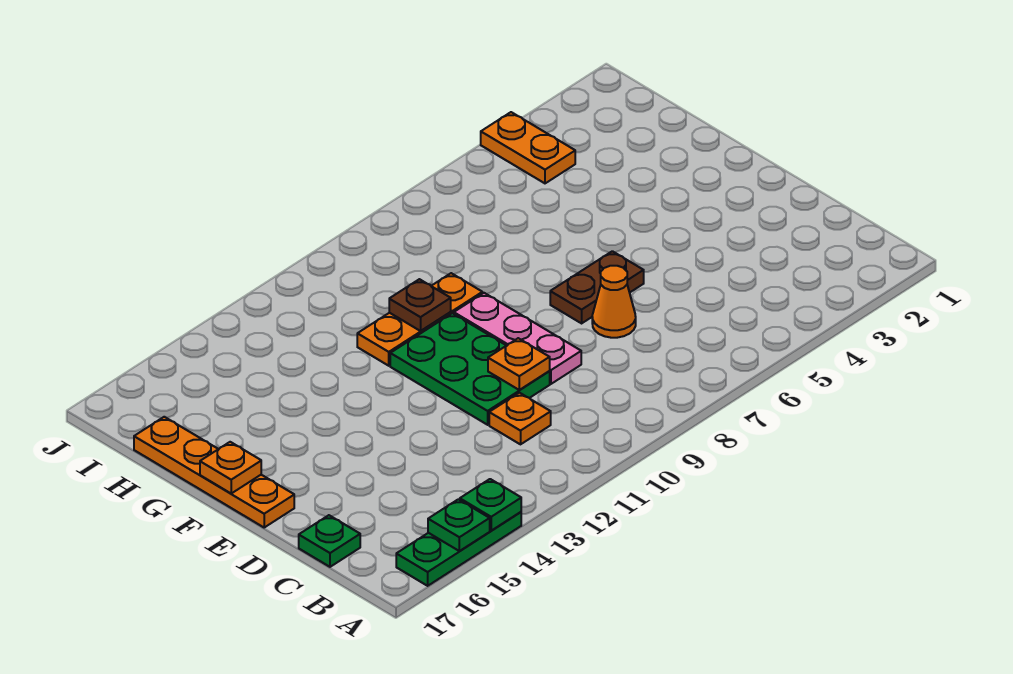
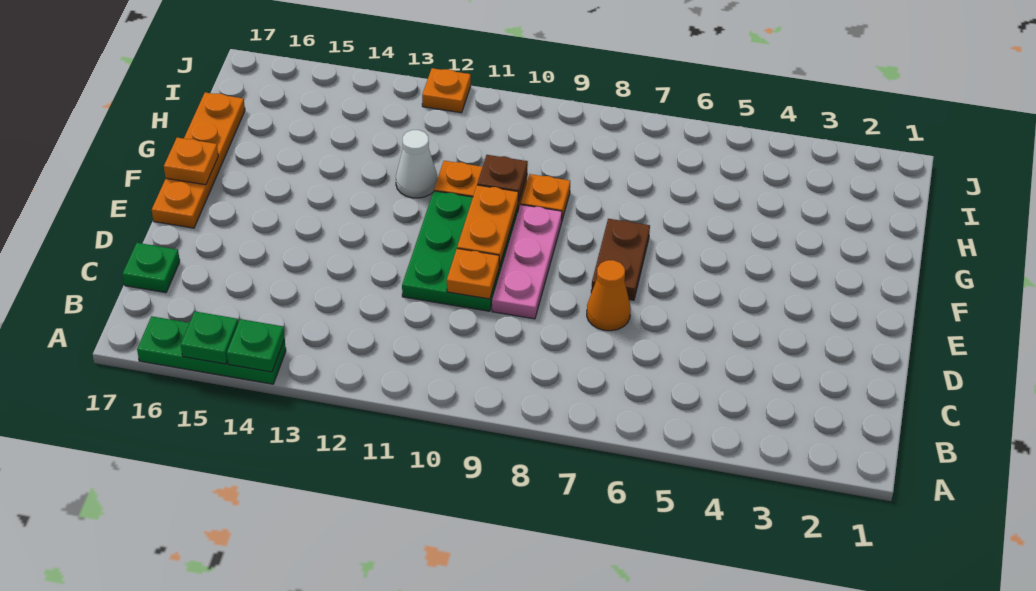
orange 1x1 plate [489,393,551,444] -> orange 1x1 plate moved to [422,68,471,113]
brown 1x2 plate [550,251,644,323] -> brown 1x2 plate turned to [591,219,650,300]
none -> white 1x1 cone [396,130,438,198]
orange 1x2 plate [481,112,575,183] -> orange 1x2 plate moved to [457,185,519,266]

